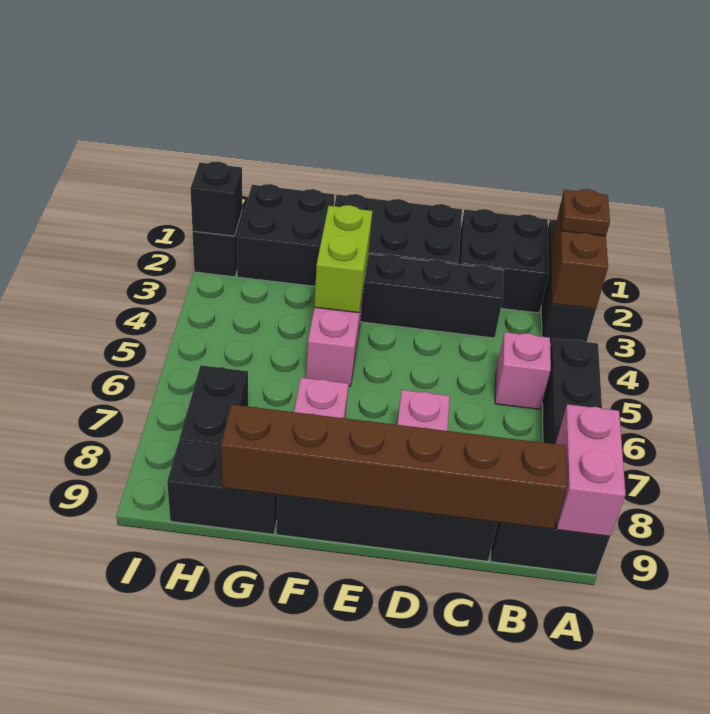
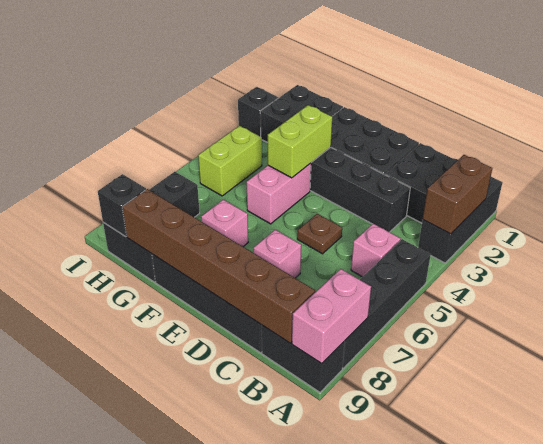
brown 1x1 plate [561,189,610,236] -> brown 1x1 plate moved to [297,214,342,254]
none -> lime 1x2 brick [198,126,262,196]
black 1x1 brick [190,162,242,236] -> black 1x1 brick moved to [98,174,146,237]

